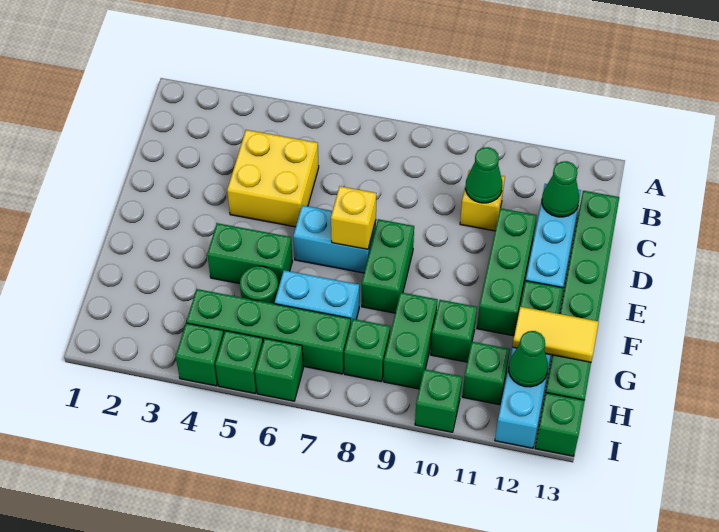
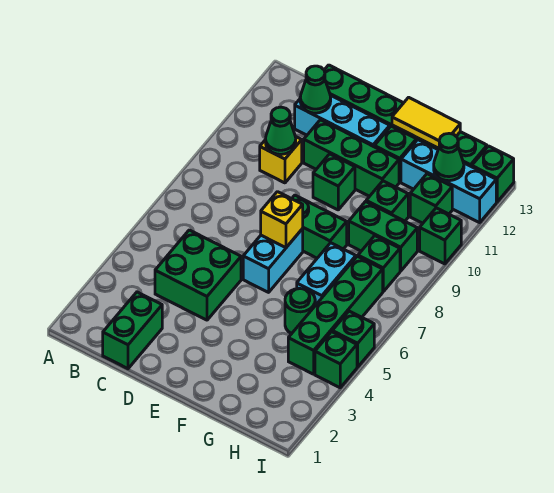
yellow 2x2 brick [227,130,319,227] -> green 2x2 brick [155,230,241,320]
green 1x2 brick [207,223,292,288] -> green 1x2 brick moved to [103,292,162,369]
yellow 1x2 tile [512,307,599,362] -> yellow 1x2 tile turned to [392,97,460,148]
green 1x1 brick [255,338,303,401] -> green 1x1 brick moved to [313,154,355,210]

